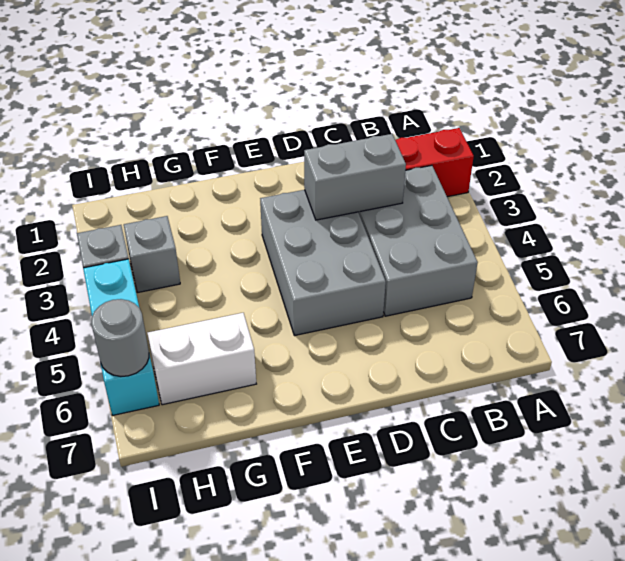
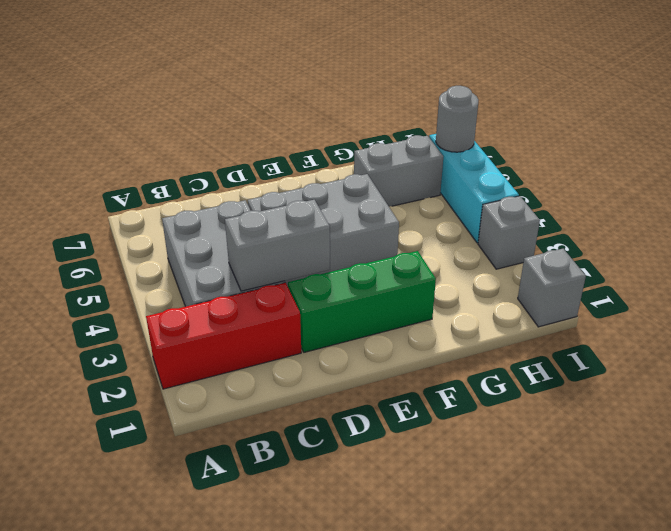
none -> green 1x3 brick [288,251,436,352]
grey 2x3 brick [260,190,386,336] -> grey 2x3 brick turned to [248,174,399,286]
white 1x2 brick [147,313,256,405] -> grey 1x2 brick [354,135,443,207]
grey 1x1 brick [124,216,180,293] -> grey 1x1 brick moved to [518,249,586,327]

